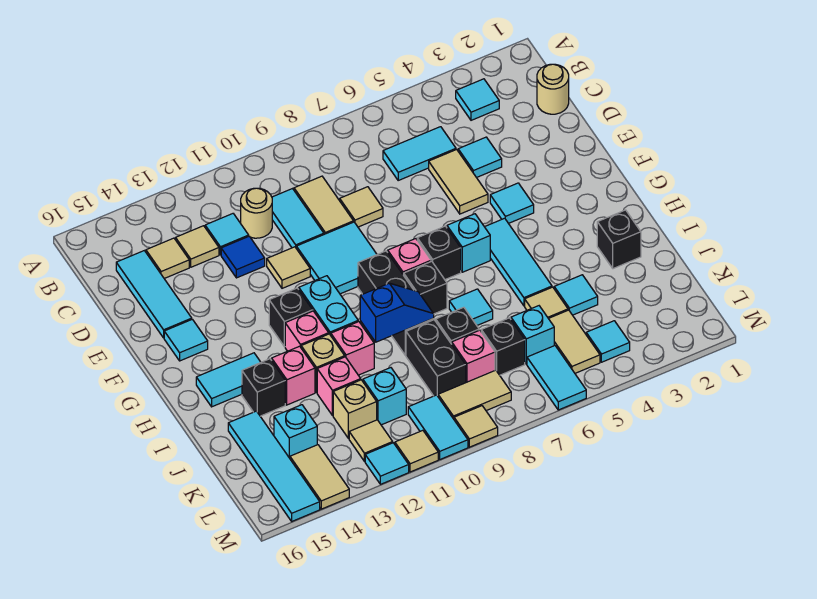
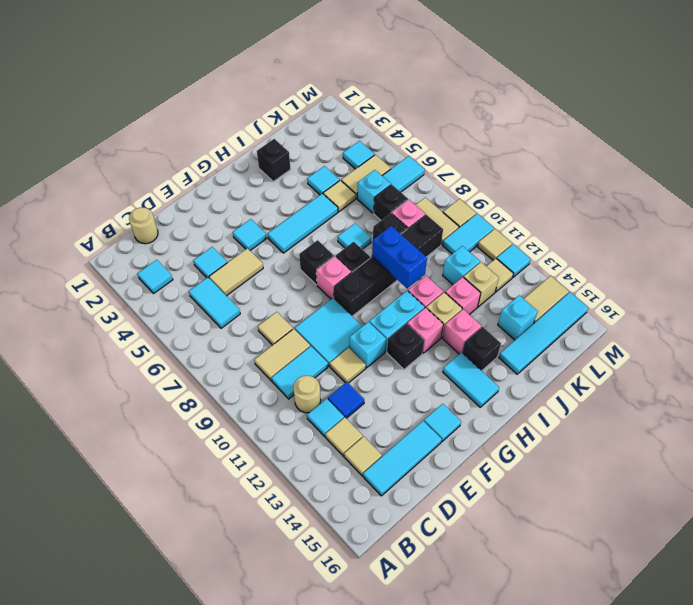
cyan 1x1 brick [447,214,490,272] -> cyan 1x1 brick moved to [350,322,386,368]
blue 1x2 slope [360,283,434,342] -> blue 1x2 brick [372,226,427,288]

